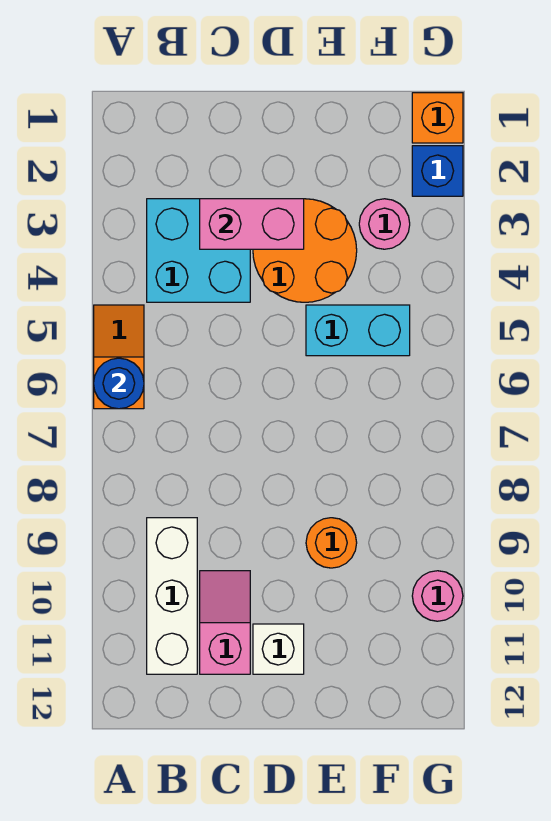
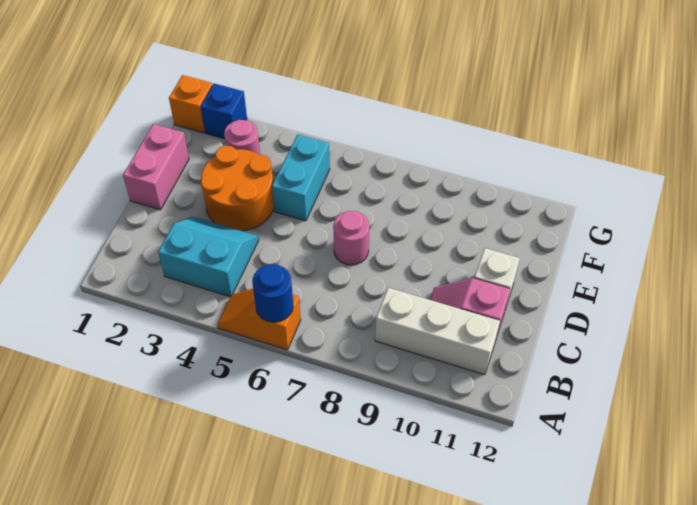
cyan 2x2 brick [147,199,250,302] -> cyan 2x2 slope [158,217,259,297]
pink 1x2 brick [200,199,304,249] -> pink 1x2 brick moved to [123,124,189,210]
orange 1x1 round brick [306,518,357,568] -> none
pink 1x1 round brick [412,571,463,621] -> pink 1x1 round brick moved to [333,211,369,265]

